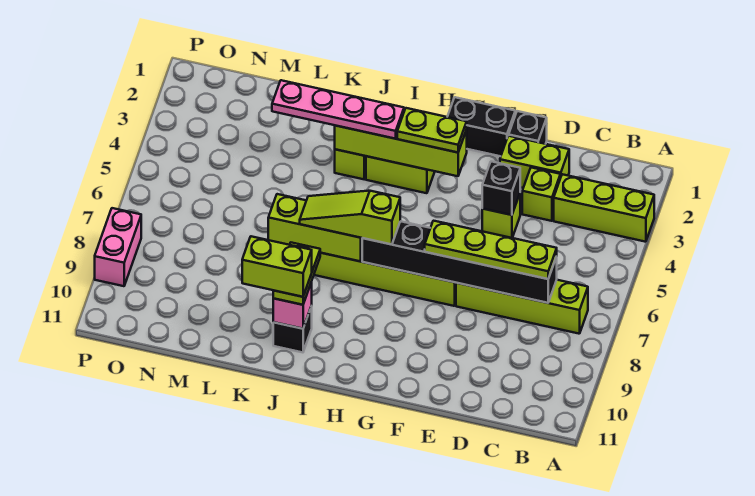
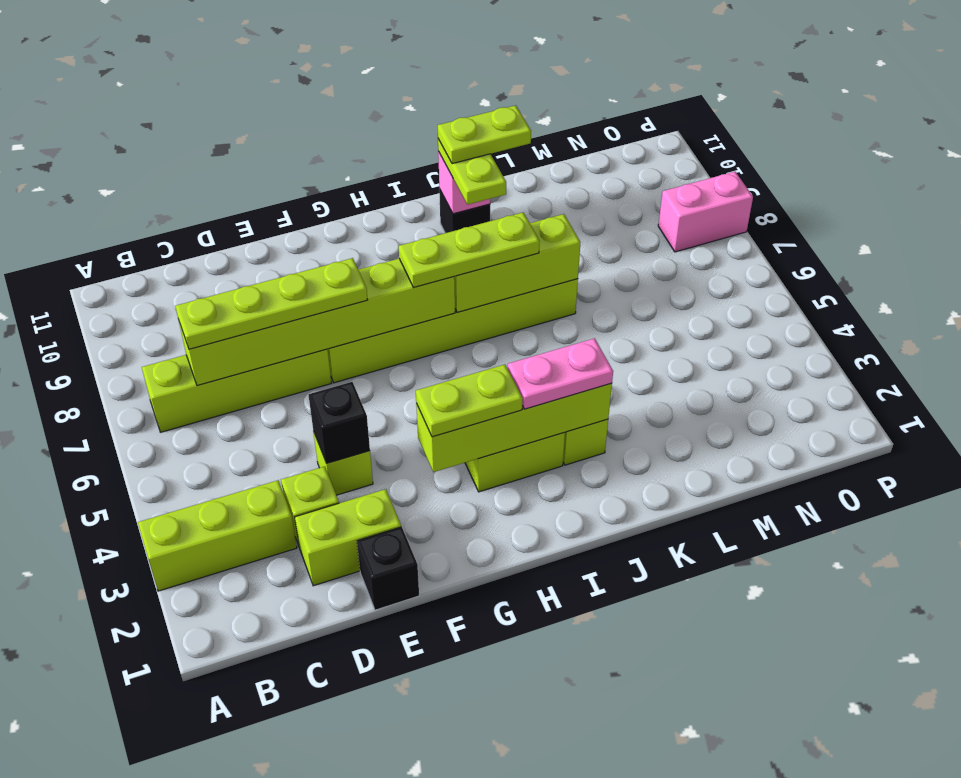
black 1x6 brick [362,221,557,303] -> lime 1x6 brick [179,259,455,385]
black 1x2 brick [448,97,515,156] -> none
lime 1x3 slope [300,191,400,245] -> lime 1x3 plate [399,213,540,288]
pink 1x4 plate [272,80,404,139] -> pink 1x2 plate [507,338,613,409]
lime 1x2 brick [242,236,312,297] -> lime 1x2 plate [438,105,531,164]
pink 1x2 brick [95,208,141,286] -> pink 1x2 brick turned to [658,172,753,252]

